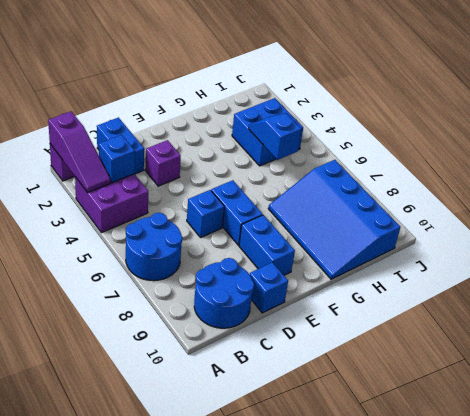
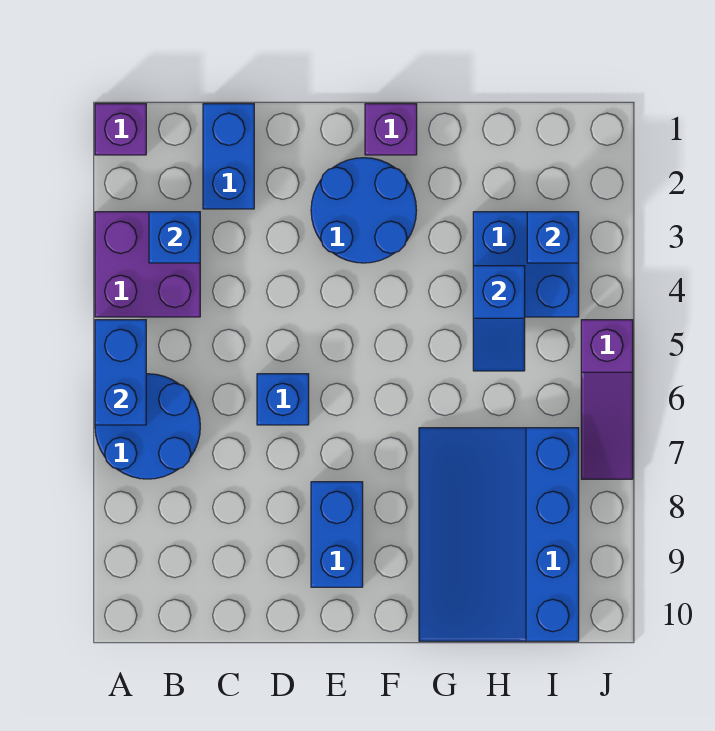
purple 1x3 slope [48,111,111,192] -> purple 1x3 slope moved to [581,320,633,479]
blue 2x2 round brick [194,258,254,328] -> blue 2x2 round brick moved to [311,158,417,263]
purple 1x1 brick [145,140,181,186] -> purple 1x1 brick moved to [365,104,417,155]
blue 1x1 brick [250,262,288,313] -> blue 1x1 brick moved to [527,212,579,263]
blue 1x2 brick [211,180,263,245] -> blue 1x2 brick moved to [95,320,146,425]
blue 1x2 slope [249,113,301,160] -> blue 1x2 slope turned to [473,266,525,371]

